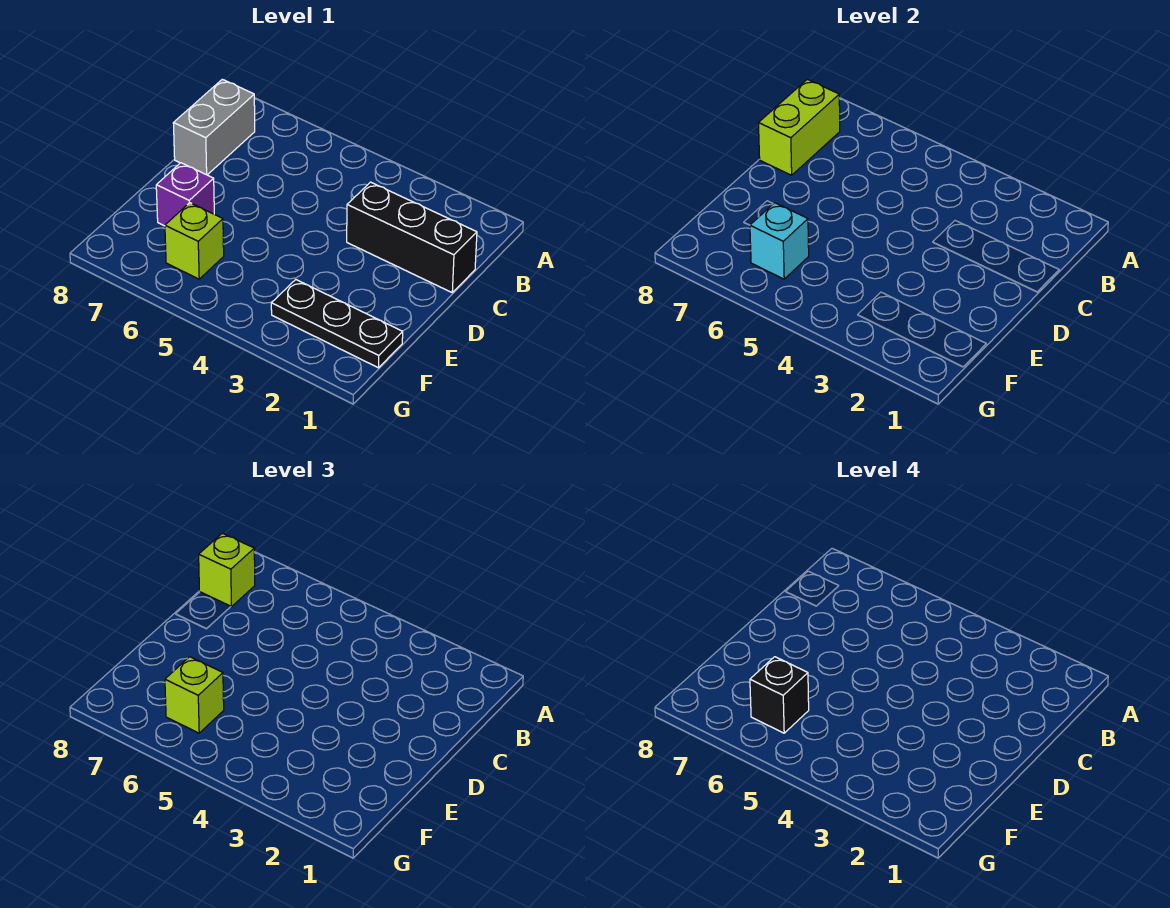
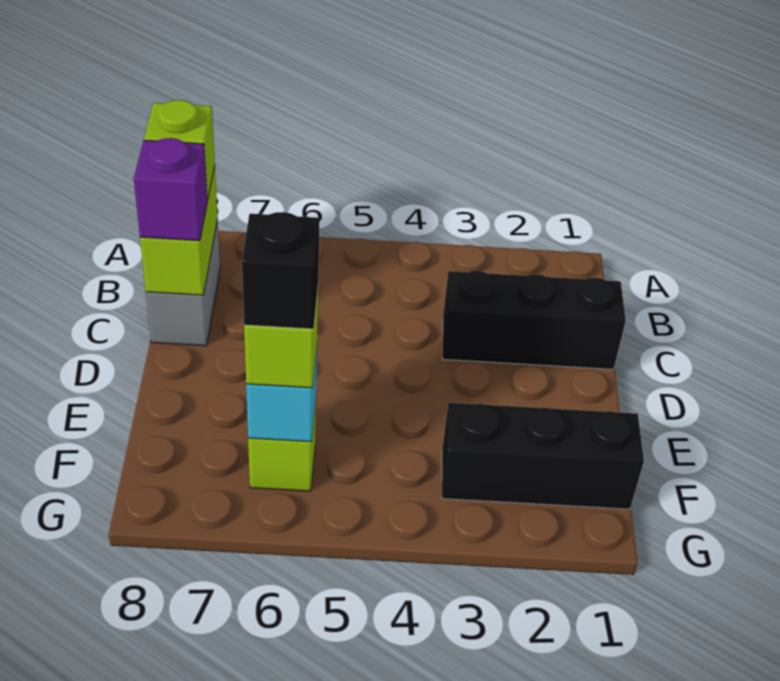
purple 1x1 brick [156,163,214,226] -> purple 1x1 brick moved to [134,138,207,241]
black 1x3 plate [271,280,403,368] -> black 1x3 brick [442,403,644,509]

